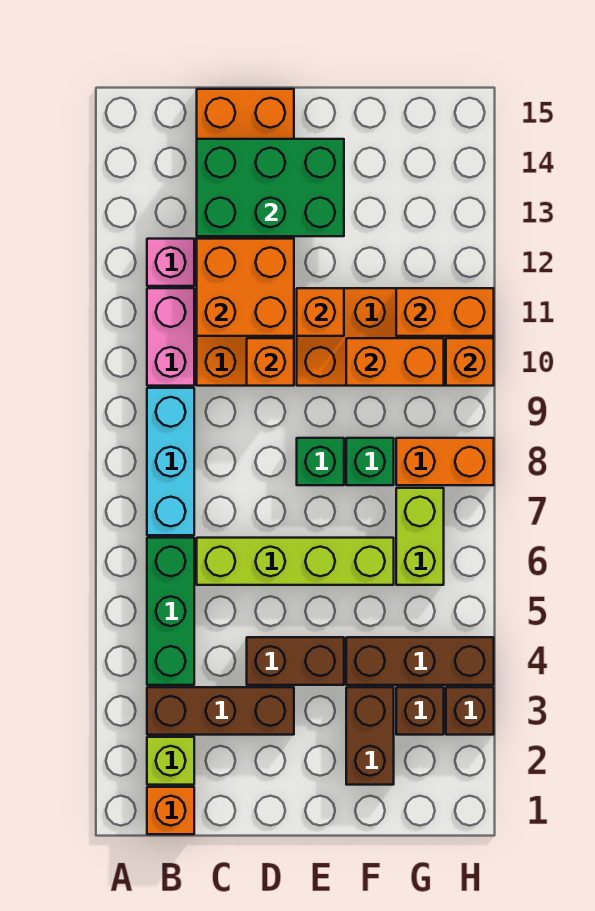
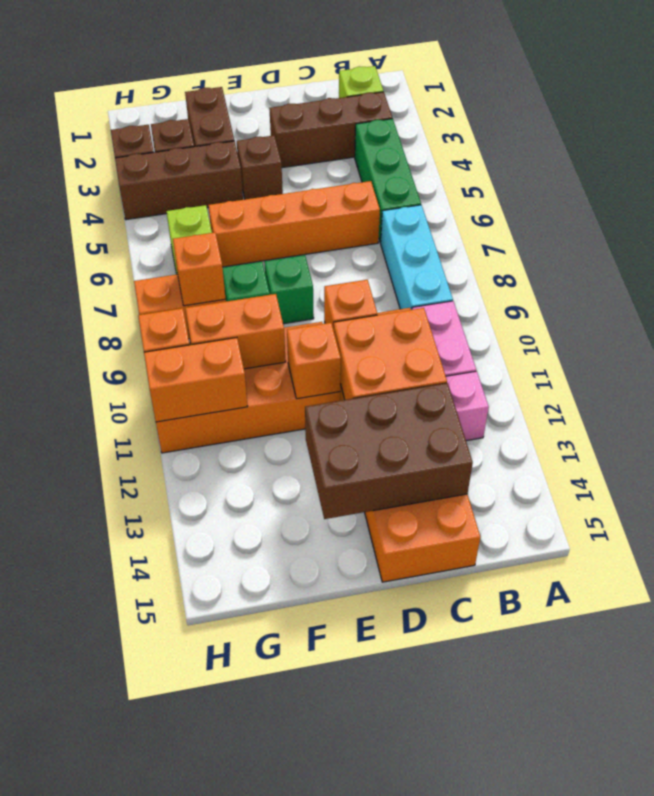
orange 1x1 brick [147,787,194,834] -> orange 1x1 brick moved to [173,232,226,306]
lime 1x4 brick [197,538,394,585] -> orange 1x4 brick [208,181,380,267]
green 2x3 brick [197,139,344,236] -> brown 2x3 brick [305,383,473,519]
brown 1x2 brick [247,637,344,685] -> brown 1x1 brick [237,136,283,199]

